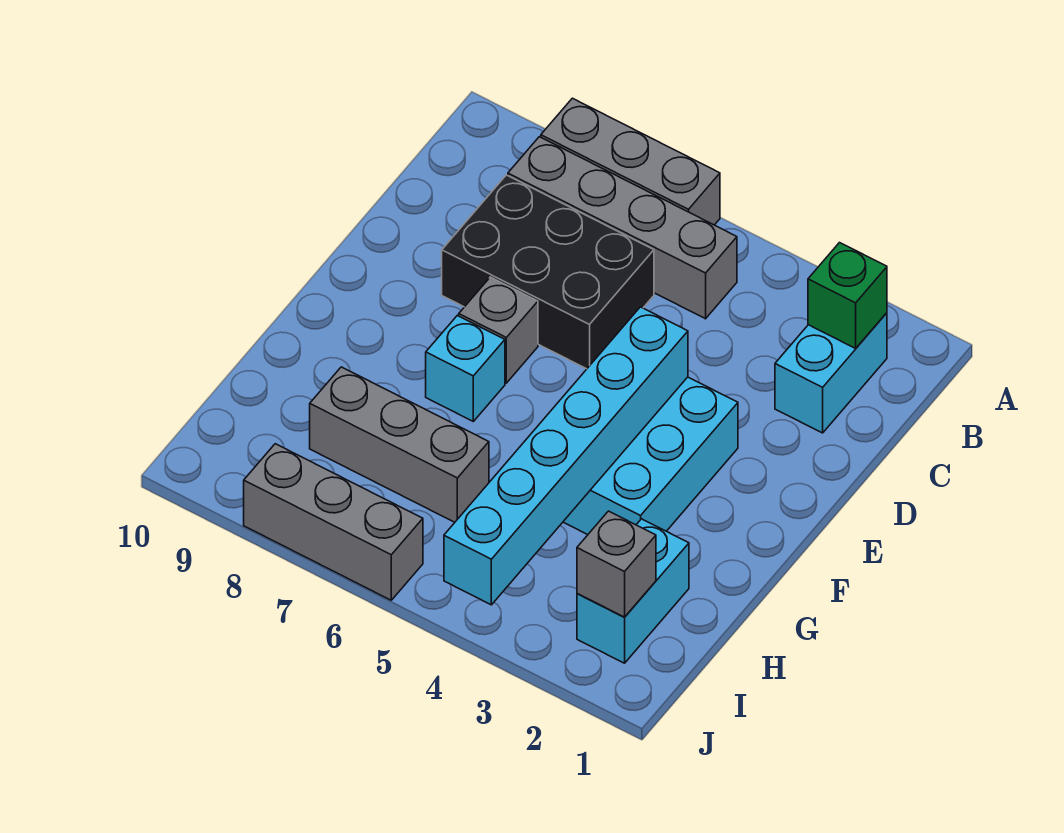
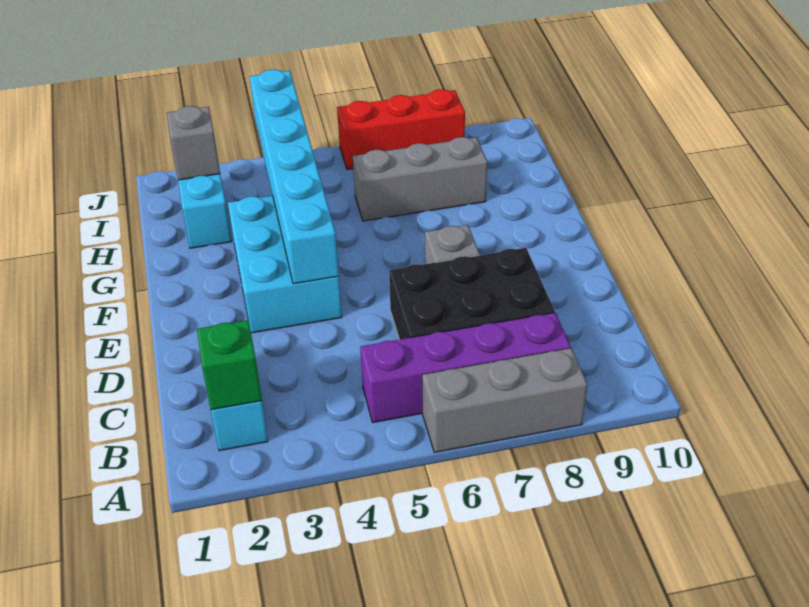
grey 1x4 brick [508,137,737,319] -> purple 1x4 brick [360,313,571,422]
cyan 1x1 brick [426,316,505,421] -> none
grey 1x3 brick [244,444,423,600] -> red 1x3 brick [337,89,465,169]

